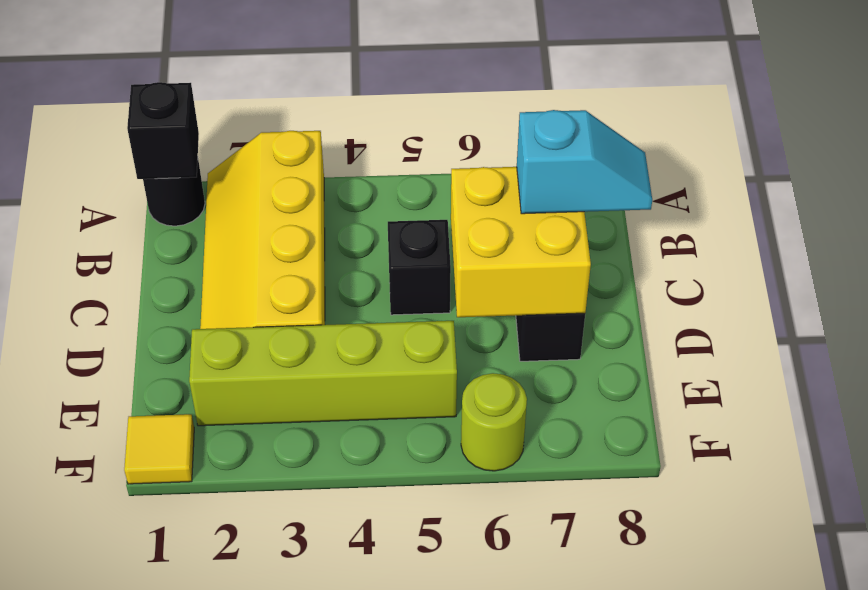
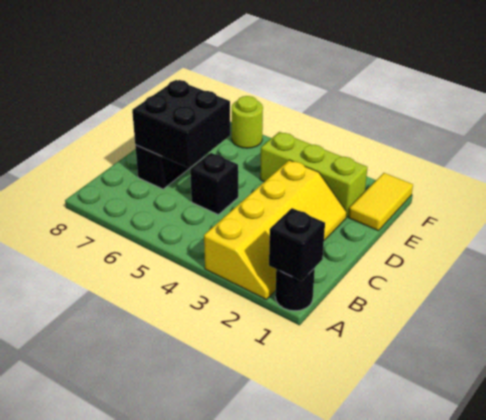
yellow 2x2 brick [451,167,591,317] -> black 2x2 brick [132,80,230,168]
cyan 1x2 slope [517,110,652,214] -> none
lime 1x4 brick [189,321,457,426] -> lime 1x3 brick [260,132,367,217]
yellow 1x1 tile [124,414,194,484] -> yellow 1x2 tile [349,173,413,231]

